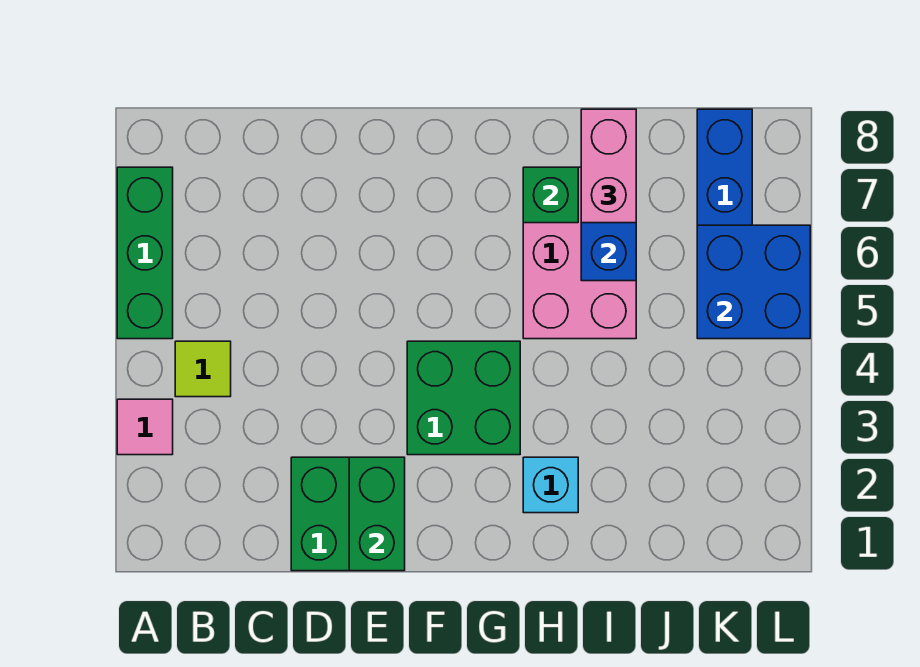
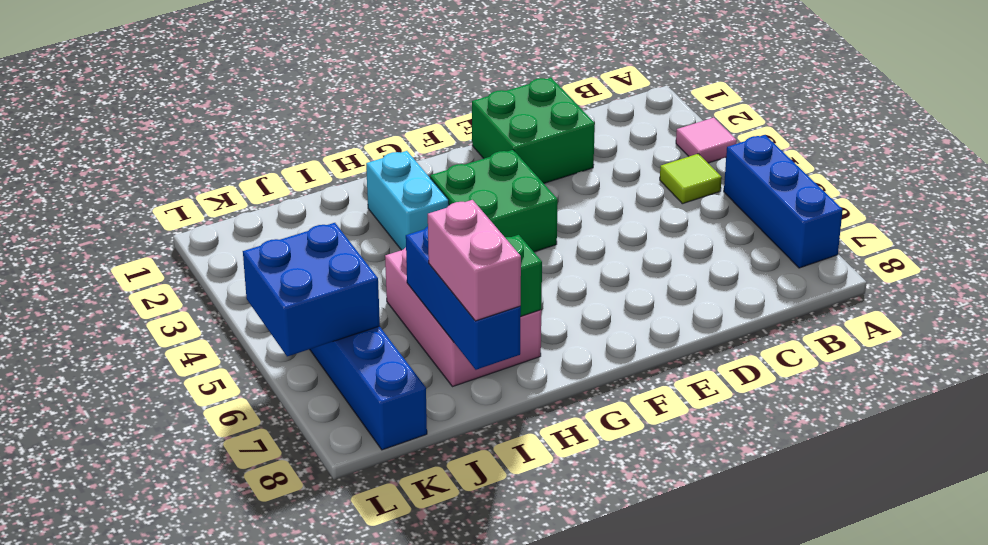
green 1x3 brick [117,167,173,339] -> blue 1x3 brick [724,135,843,268]
green 1x2 brick [349,457,405,571] -> none
cyan 1x1 brick [523,457,578,513] -> cyan 1x2 brick [366,151,449,250]

